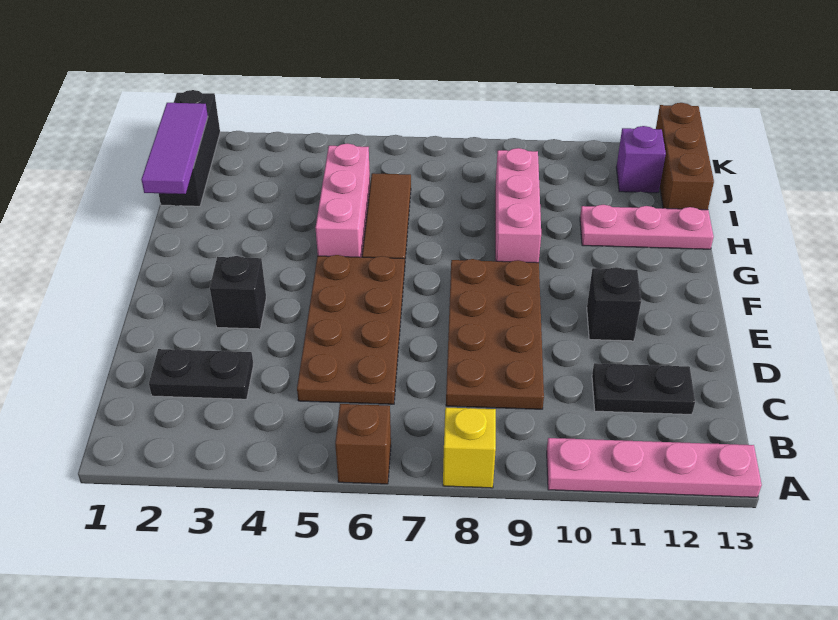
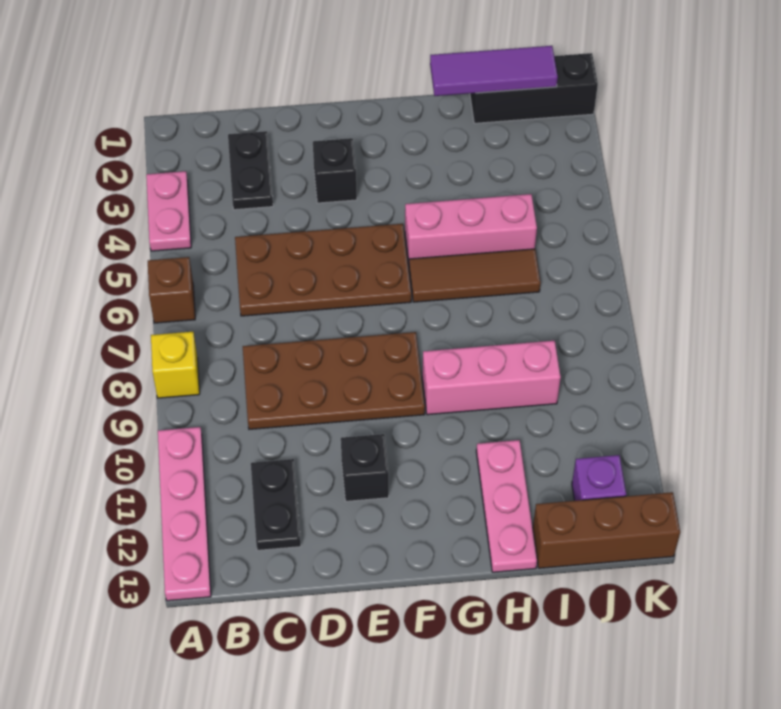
none -> pink 1x2 plate [146,171,191,251]

